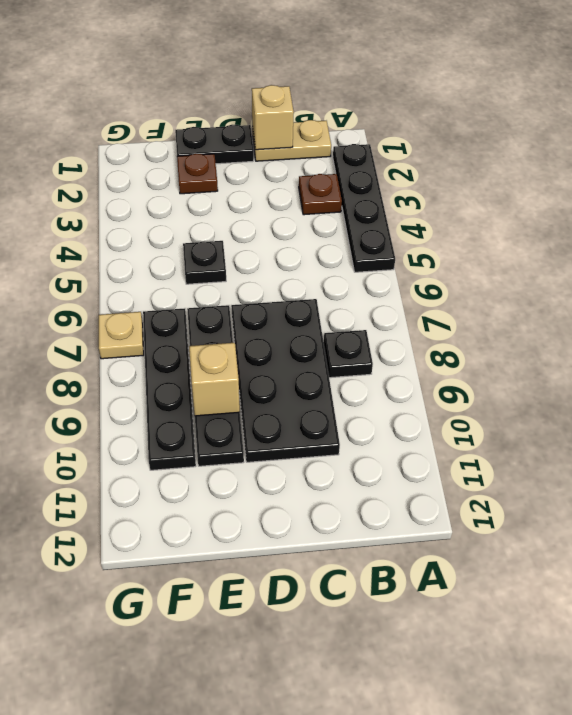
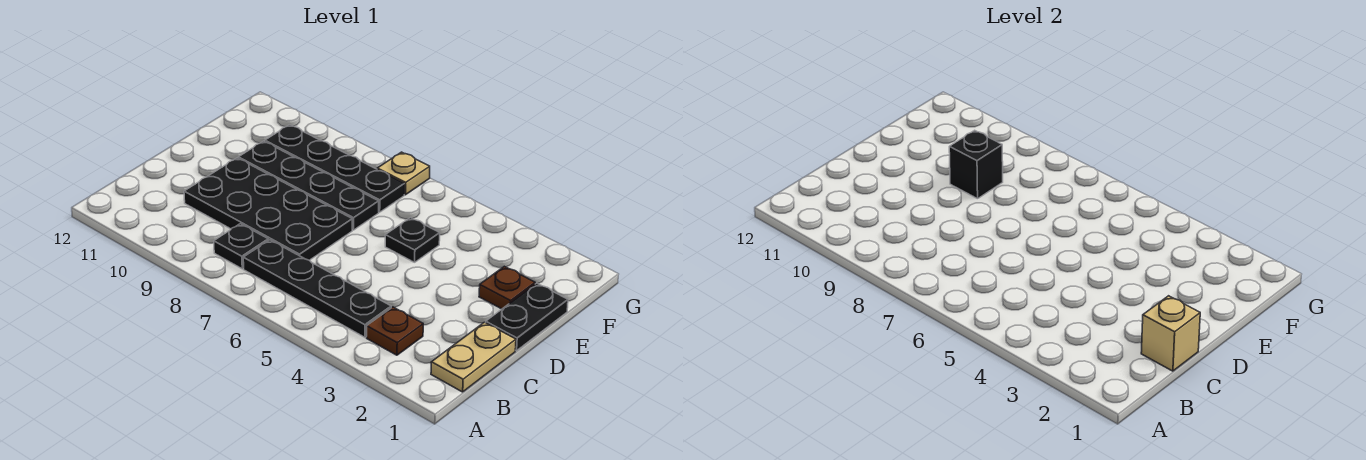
black 1x4 plate [333,144,395,272] -> black 1x4 plate moved to [243,240,391,337]
tan 1x1 brick [189,343,240,416] -> black 1x1 brick [949,130,1003,199]

